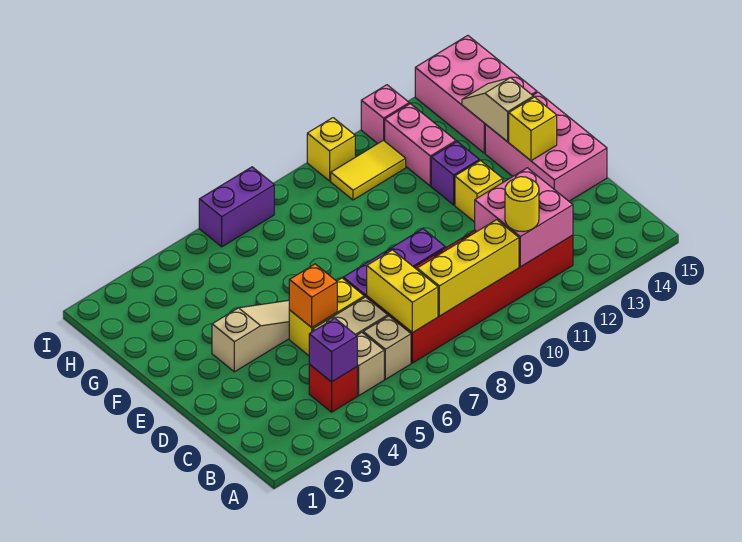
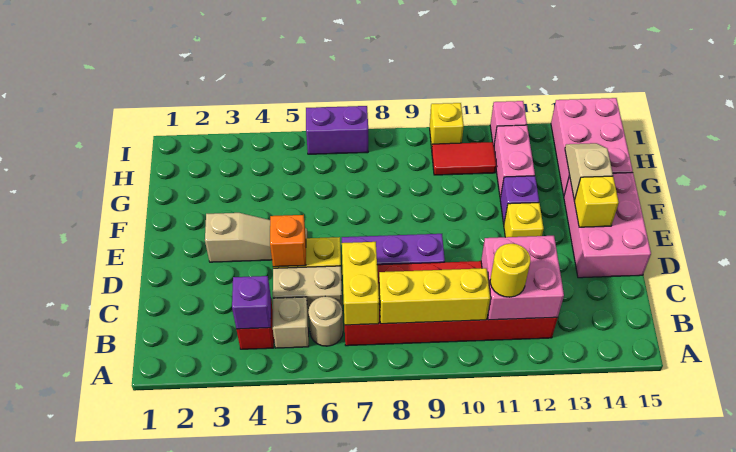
tan 1x1 brick [363,316,411,379] -> tan 1x1 round brick [308,297,343,346]
yellow 1x2 tile [331,140,406,200] -> red 1x2 tile [432,142,496,175]

